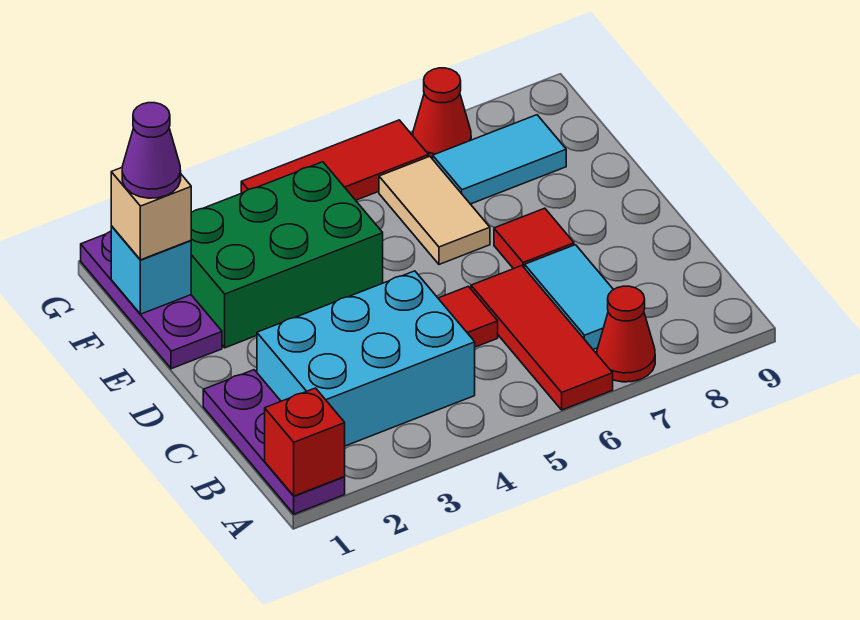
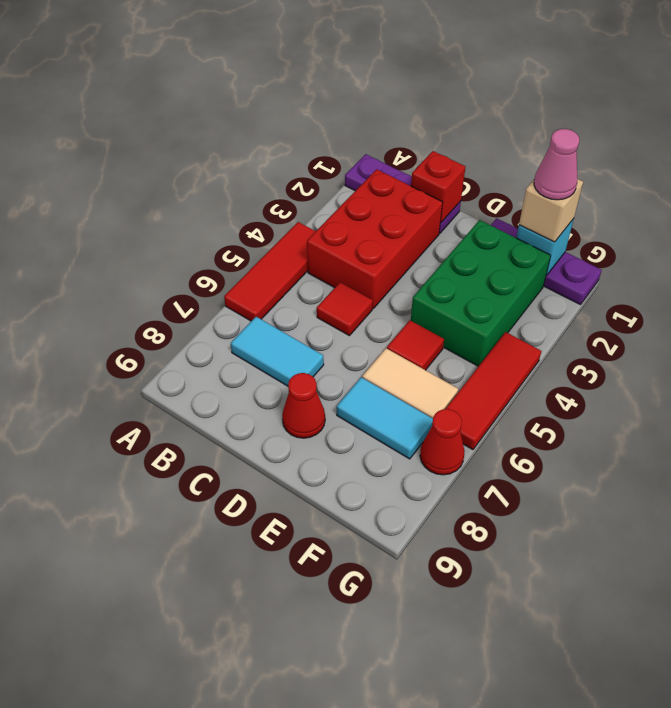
red 1x1 brick [265,388,345,496] -> red 1x1 brick moved to [411,151,465,223]
red 1x3 tile [471,266,613,410] -> red 1x3 tile turned to [224,222,316,321]
red 1x1 cone [597,286,655,382] -> red 1x1 cone moved to [282,373,325,438]
cyan 2x3 brick [257,271,475,446] -> red 2x3 brick [307,169,443,308]
red 1x1 tile [494,208,574,269] -> red 1x1 tile moved to [387,320,444,370]
purple 1x1 cone [122,103,181,198] -> pink 1x1 cone [534,129,579,200]
cyan 1x2 tile [433,115,566,204] -> cyan 1x2 tile turned to [337,377,433,459]

